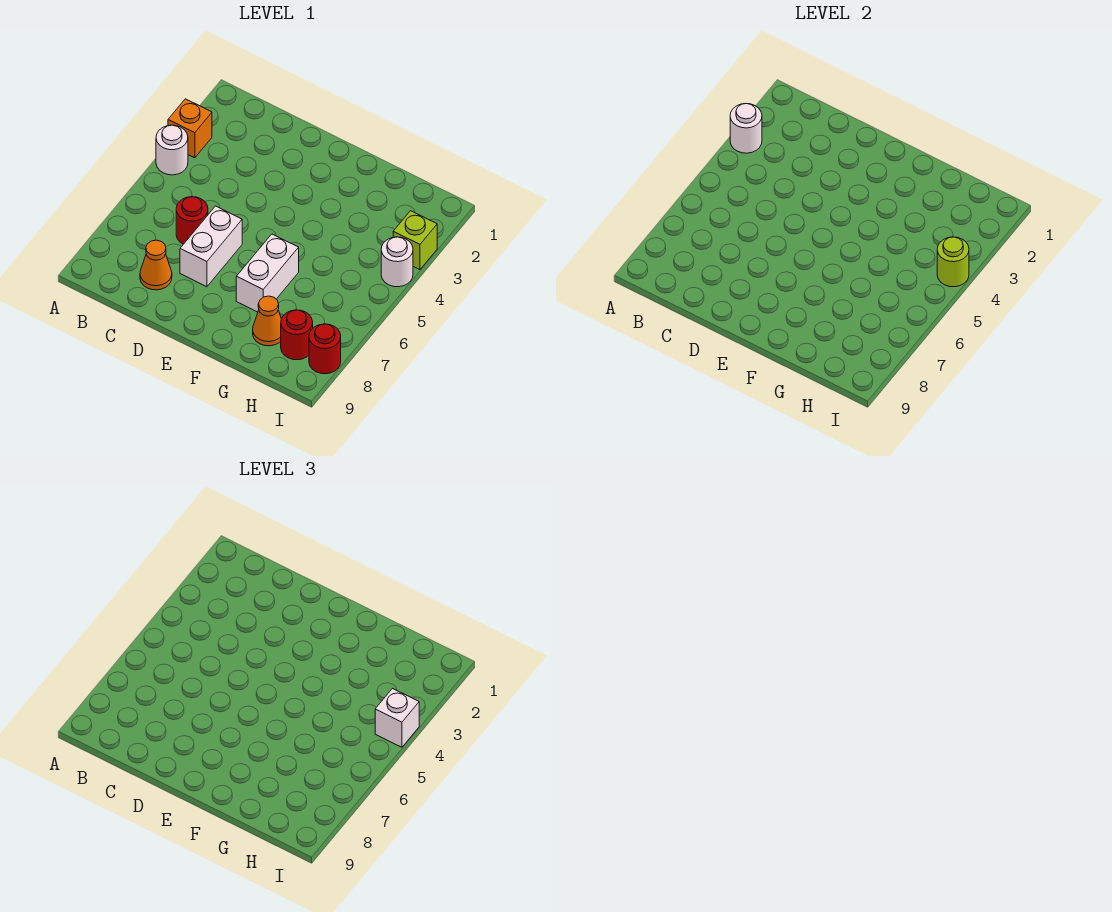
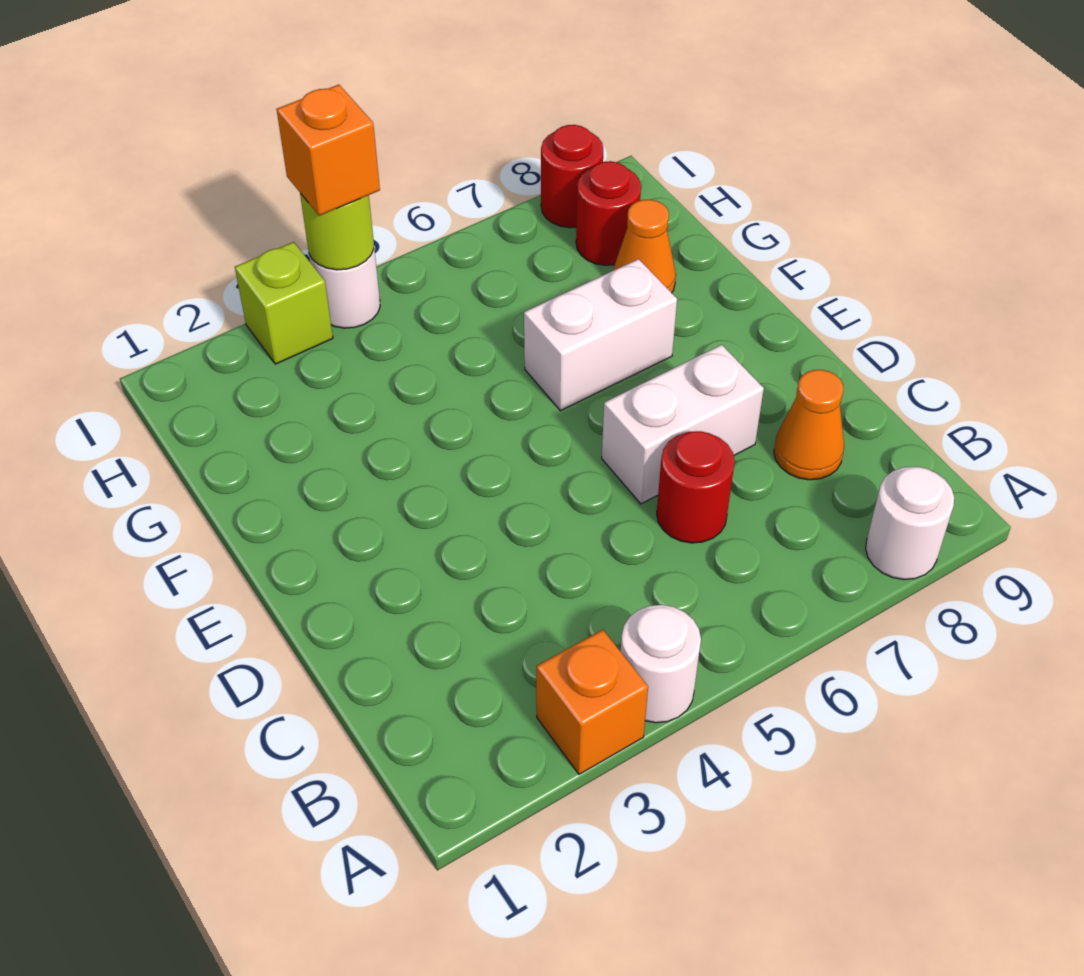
white 1x1 round brick [730,104,762,153] -> white 1x1 round brick moved to [866,467,954,580]
white 1x1 brick [375,689,419,747] -> orange 1x1 brick [277,85,380,216]

